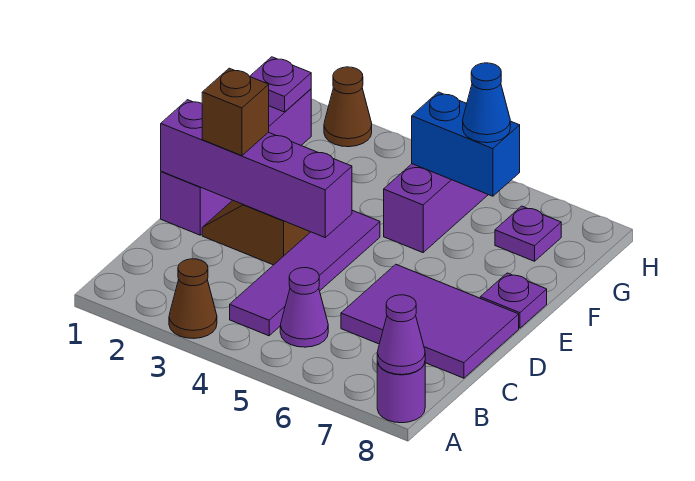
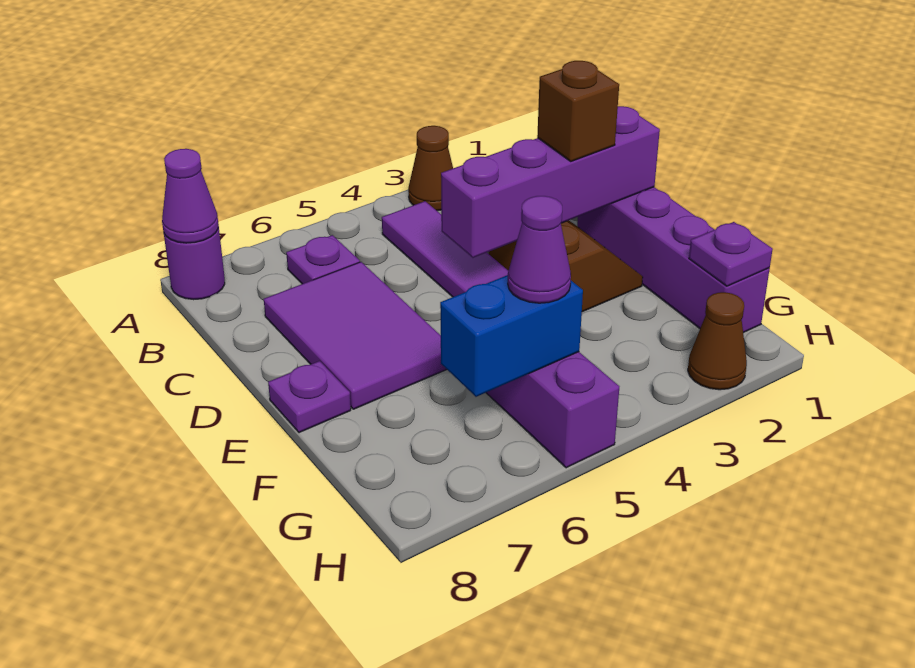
purple 1x1 cone [280,268,328,347] -> purple 1x1 cone moved to [508,196,571,303]
purple 2x3 tile [341,264,519,378] -> purple 2x3 tile turned to [264,262,447,409]
blue 1x1 cone [463,63,510,143] -> none
purple 1x1 plate [495,206,561,261] -> purple 1x1 plate moved to [286,235,360,284]

